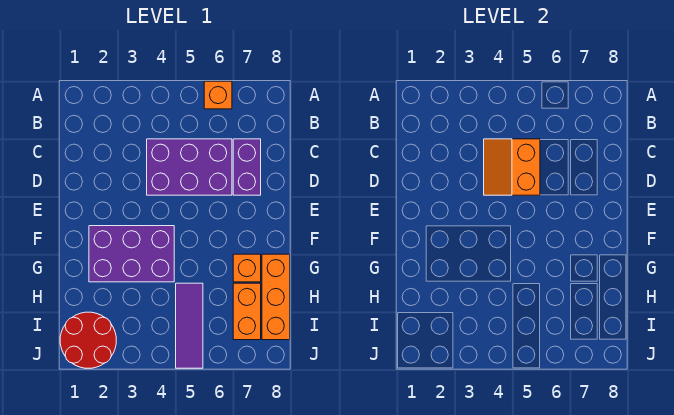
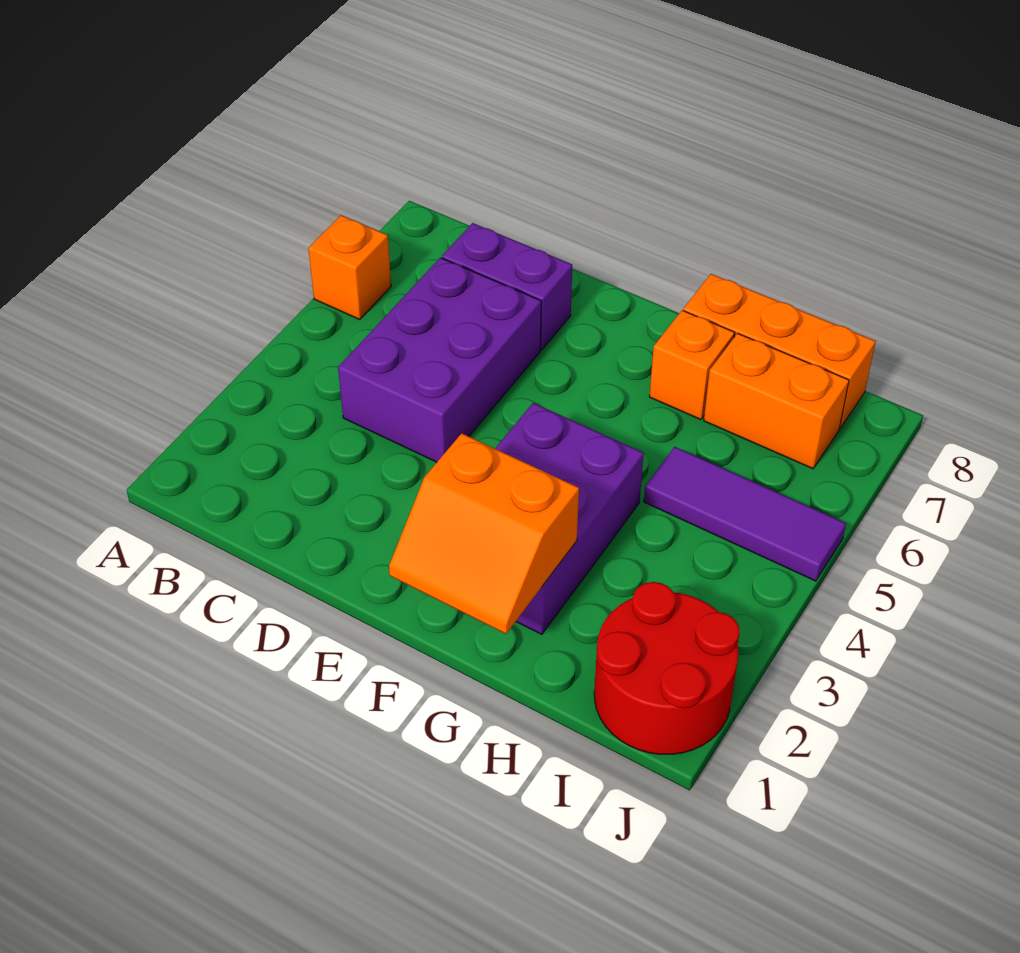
orange 2x2 slope [484,139,540,195] -> orange 2x2 slope moved to [389,433,579,634]

